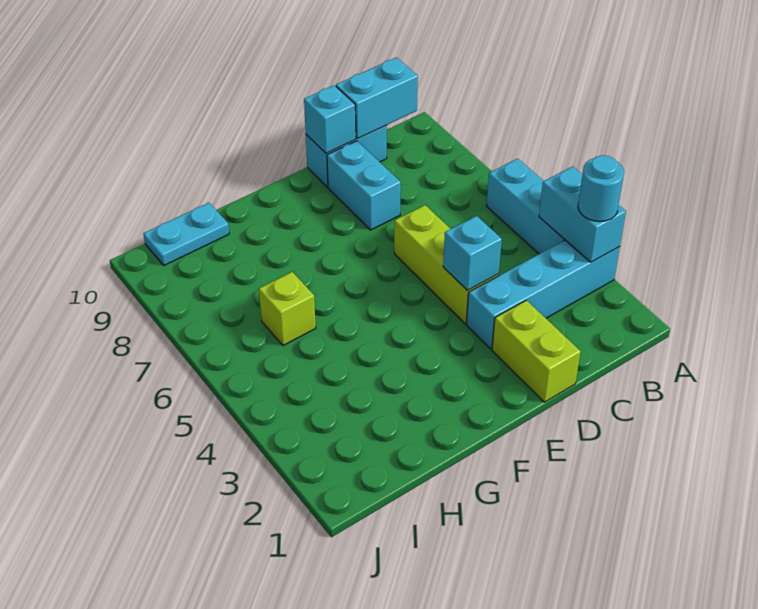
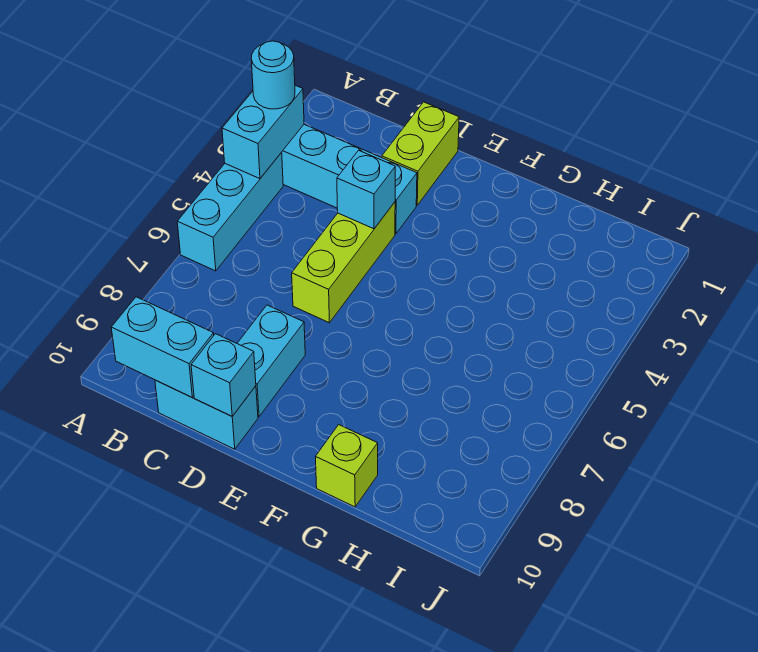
lime 1x1 brick [259,272,316,345] -> lime 1x1 brick moved to [316,425,378,507]
cyan 1x2 plate [144,203,229,265] -> none

